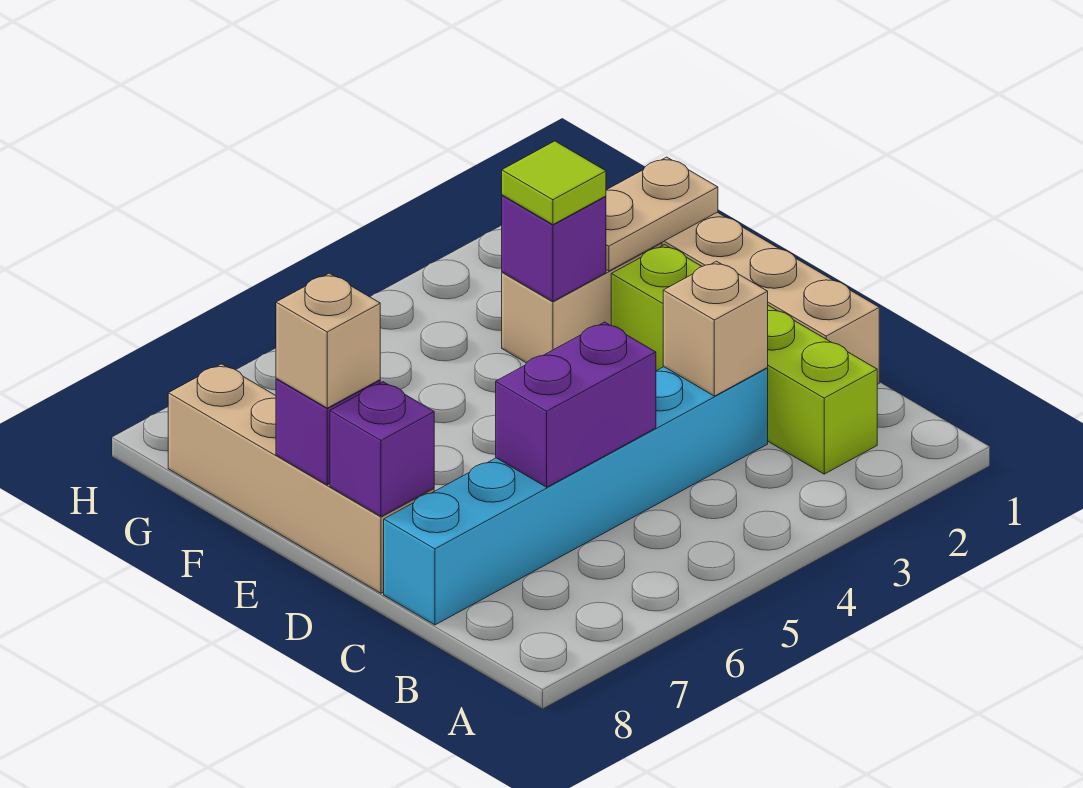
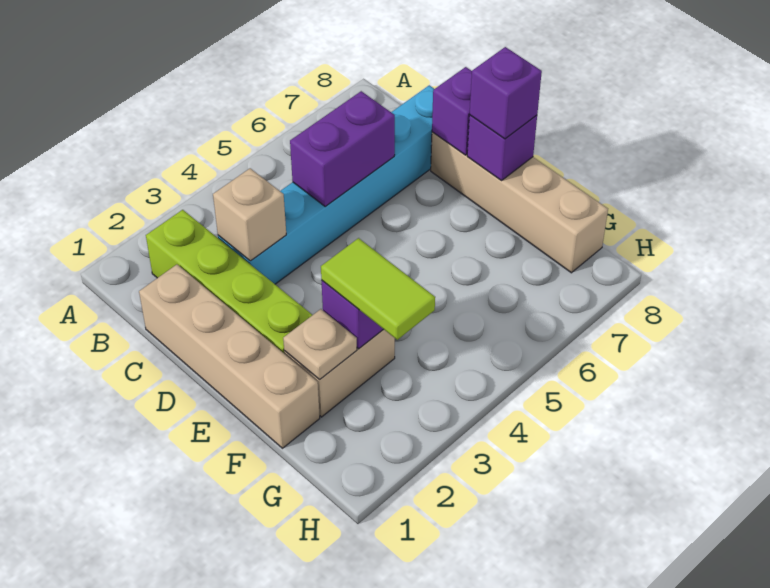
tan 1x1 brick [276,273,380,408] -> purple 1x1 brick [470,47,542,139]
tan 1x2 plate [606,157,718,271] -> tan 1x1 plate [283,309,357,380]
lime 1x1 tile [502,141,606,224] -> lime 1x2 tile [321,238,435,340]

